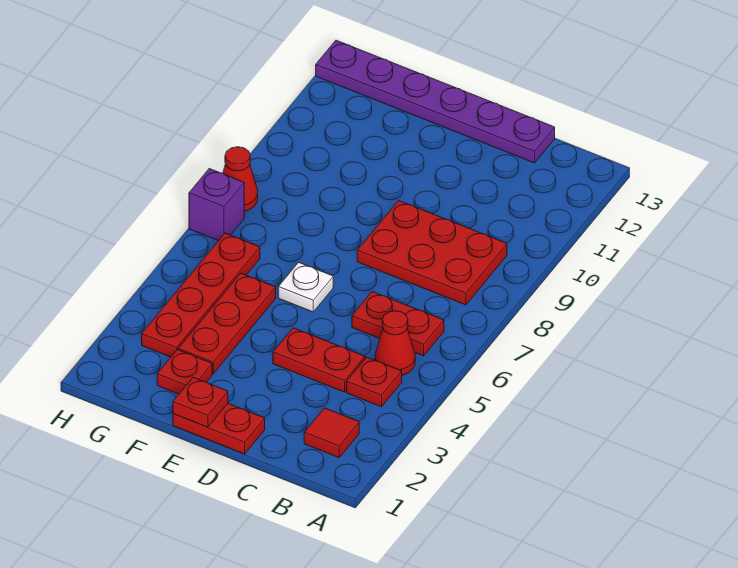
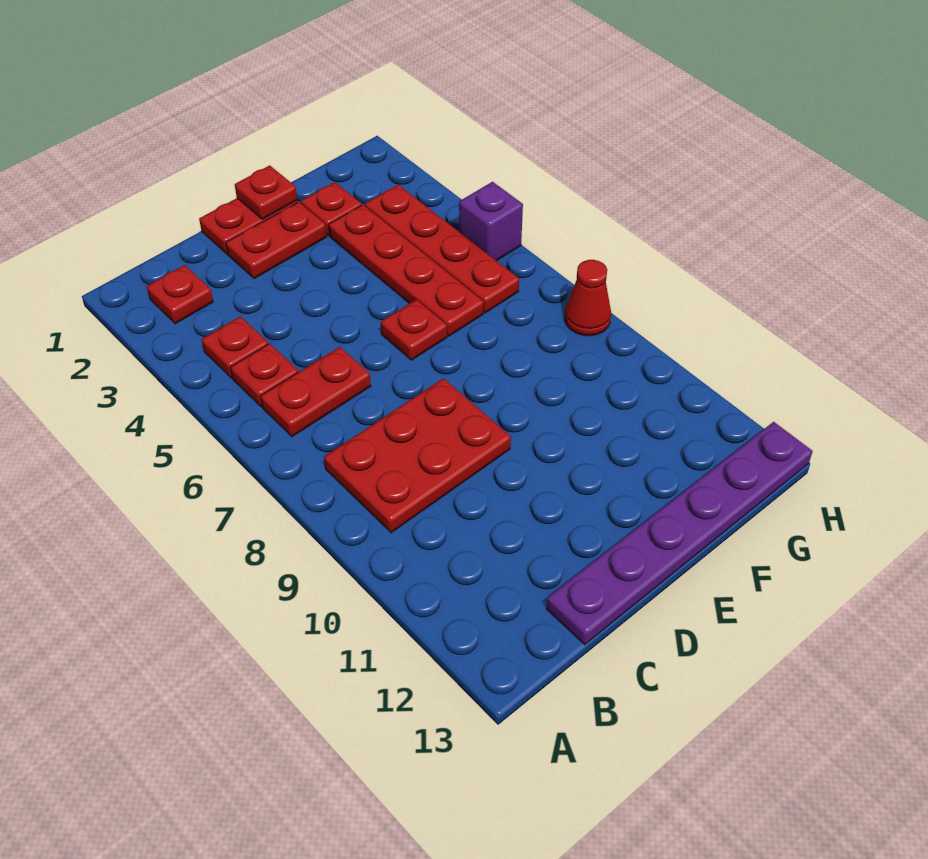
red 1x1 tile [304,408,359,458] -> red 1x1 plate [147,265,213,324]
red 1x1 cone [375,311,415,375] -> red 1x1 plate [231,344,298,407]
red 1x2 plate [273,328,365,392] -> red 1x2 plate moved to [226,202,327,279]
white 1x1 plate [278,262,333,312] -> red 1x1 plate [381,300,447,360]
red 1x3 plate [178,273,276,374] -> red 1x4 plate [329,205,484,336]
purple 1x1 brick [189,169,244,241] -> purple 1x1 brick moved to [459,182,523,261]

